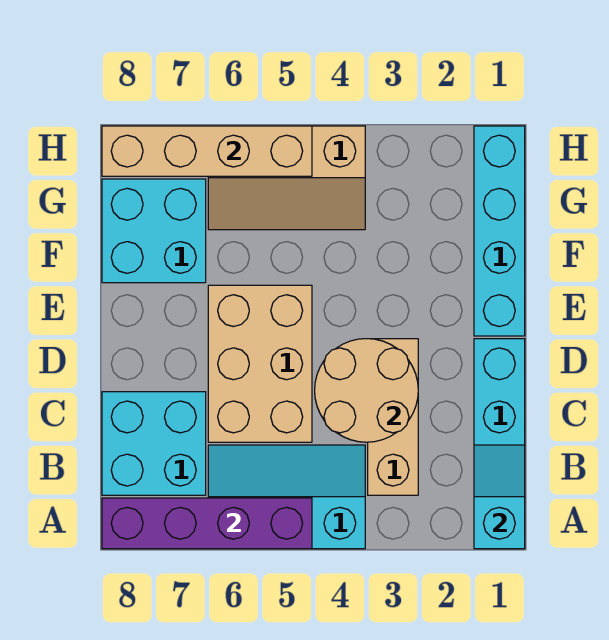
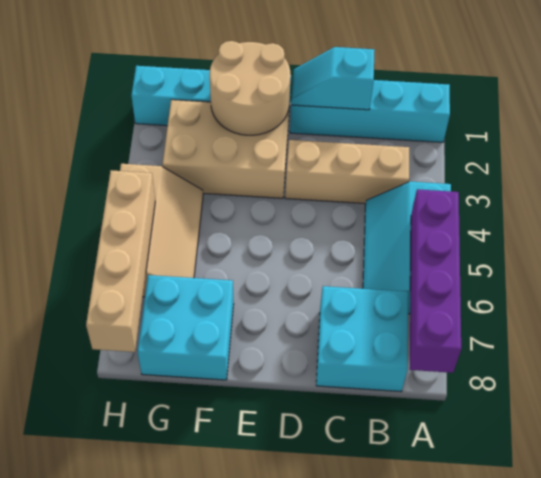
cyan 1x2 slope [474,445,525,549] -> cyan 1x2 slope moved to [291,47,375,110]
tan 2x2 round brick [315,339,418,442] -> tan 2x2 round brick moved to [210,41,291,135]
tan 2x3 brick [208,285,312,442] -> tan 2x3 brick moved to [162,100,289,198]

